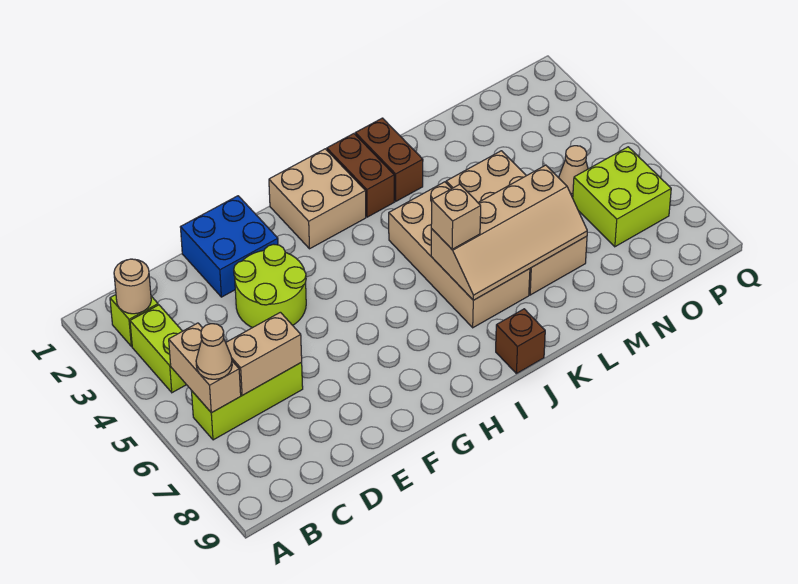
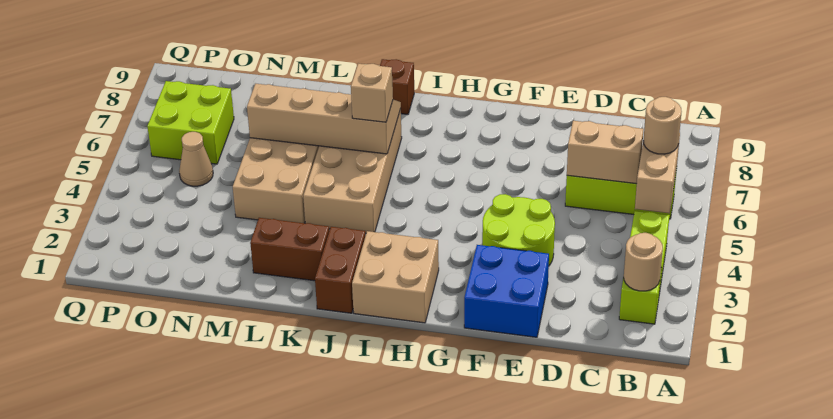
tan 1x1 cone [196,324,232,379] -> tan 1x1 round brick [643,97,682,154]
brown 1x2 brick [355,118,423,201] -> brown 1x2 brick turned to [250,218,329,281]

